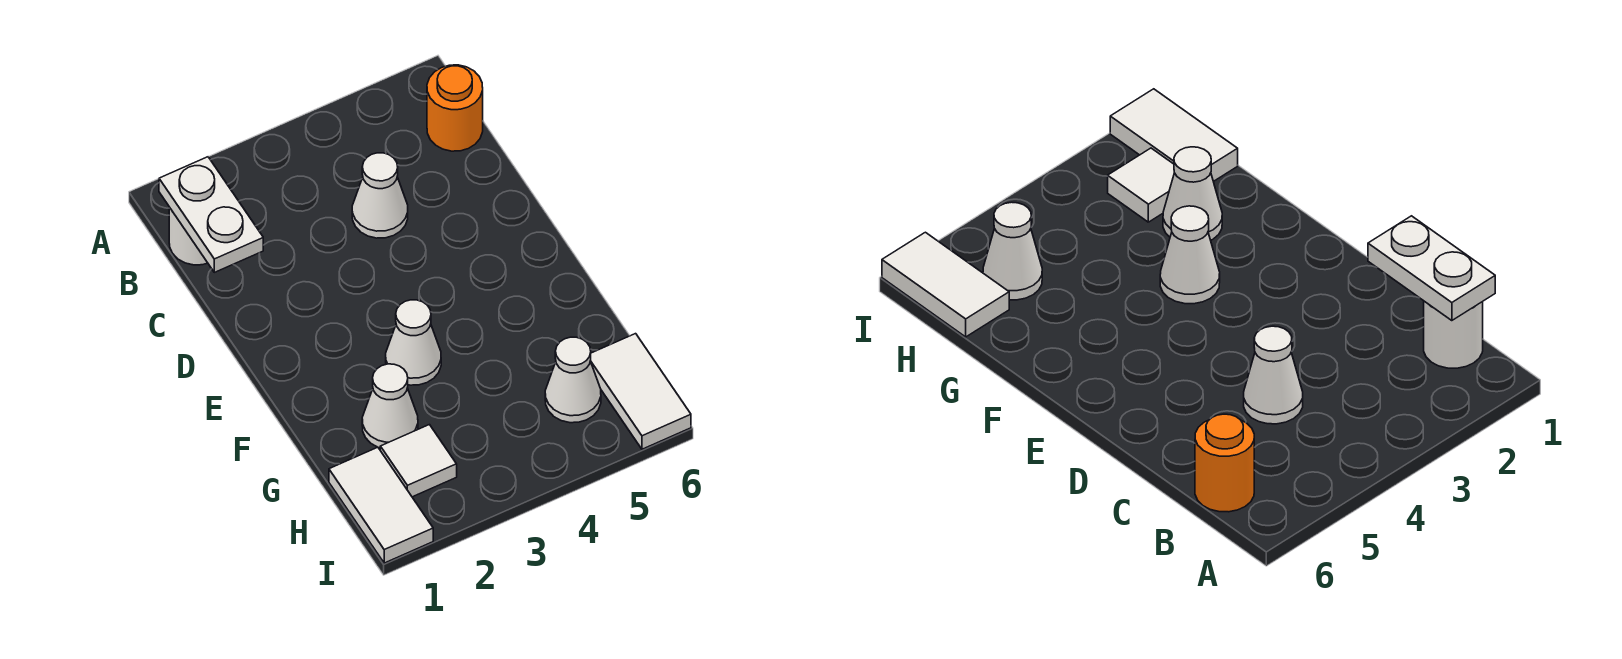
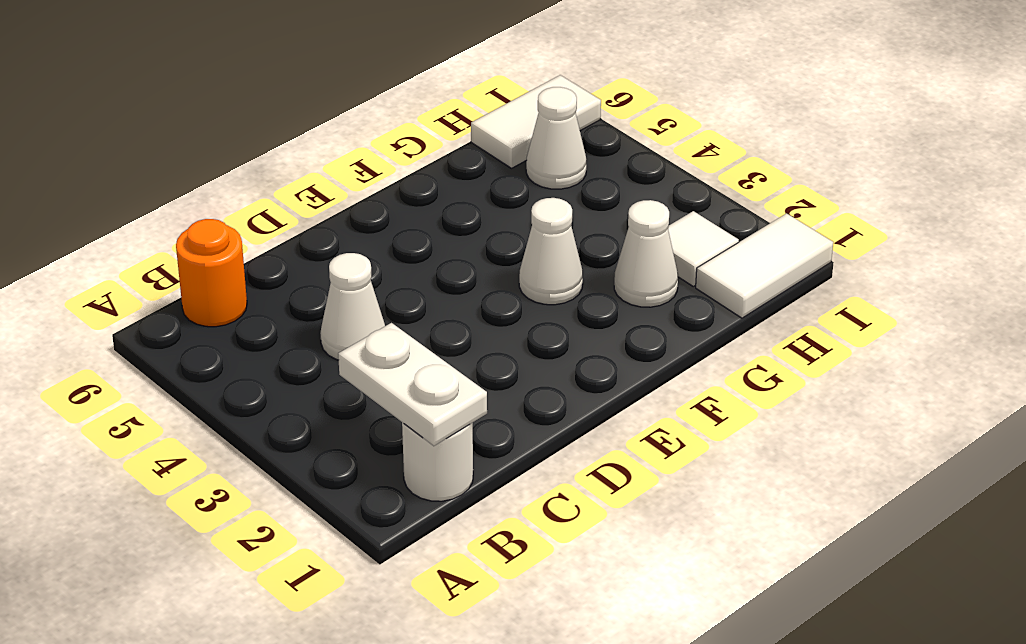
white 1x2 plate [159,157,263,272] -> white 1x2 plate turned to [338,323,487,446]

